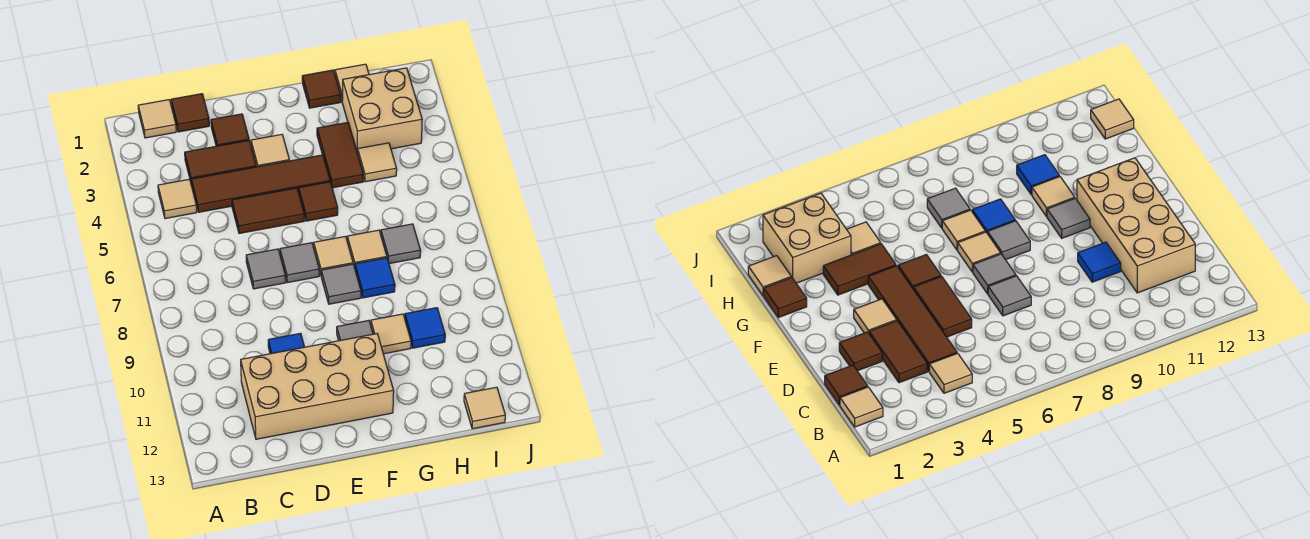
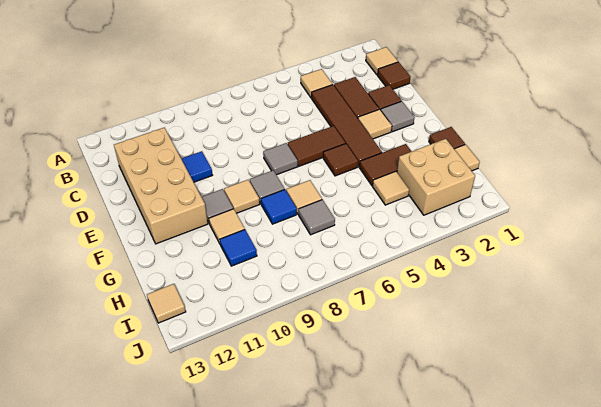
brown 1x2 tile [232,188,304,233] -> brown 1x2 tile turned to [288,126,346,166]
grey 1x1 tile [246,249,286,289] -> grey 1x1 tile moved to [381,101,415,132]
tan 1x1 tile [314,236,353,275] -> tan 1x1 tile moved to [224,180,260,213]

